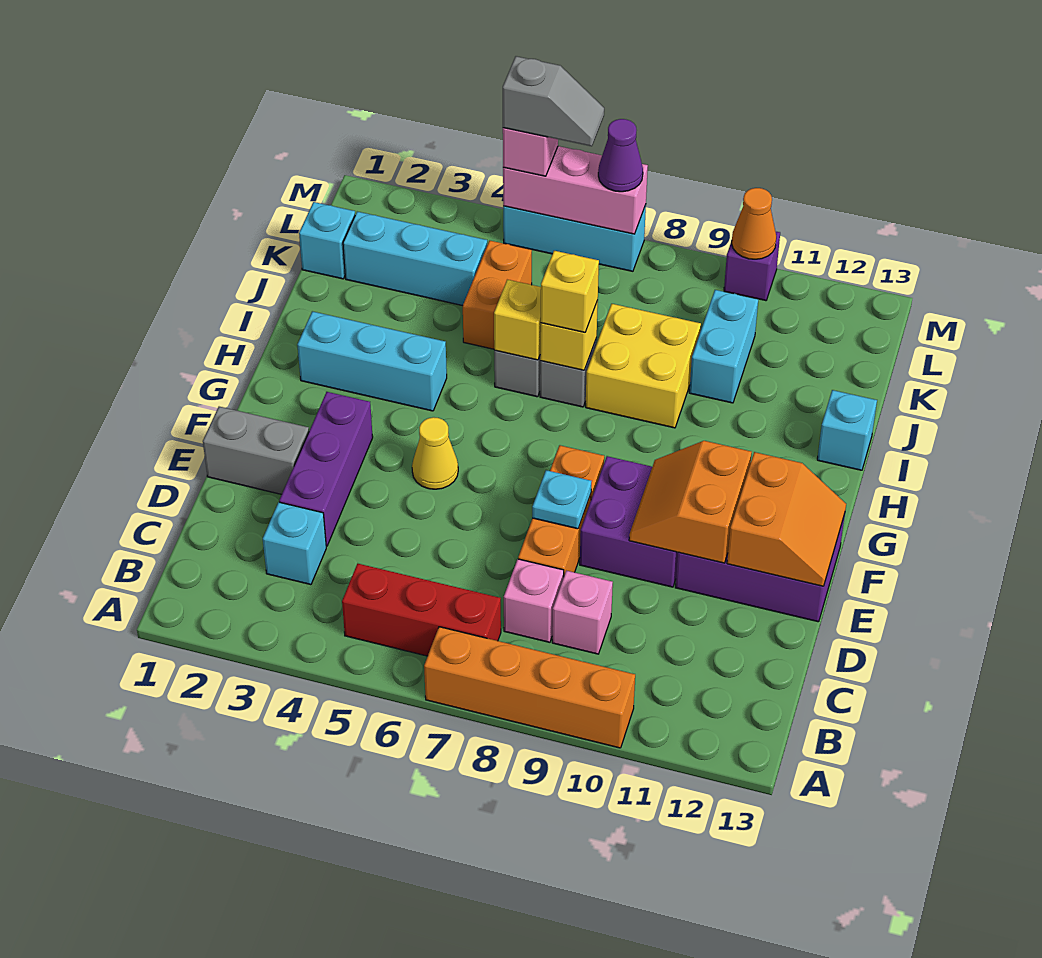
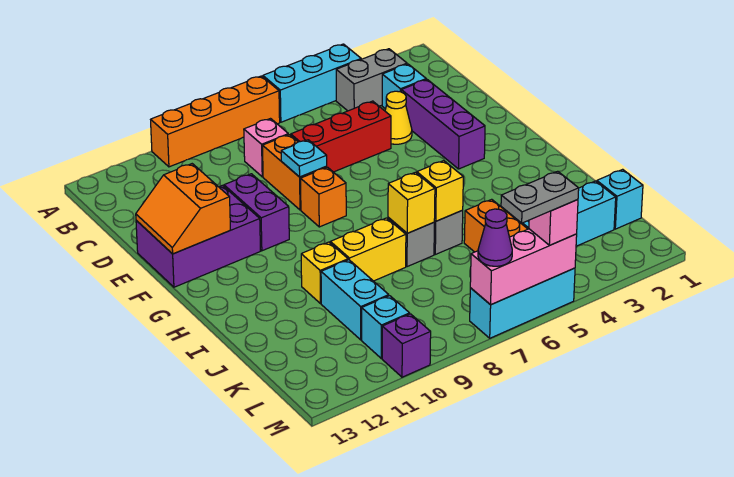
red 1x3 brick [342,563,501,656] -> red 1x3 brick moved to [291,101,391,172]
pink 1x1 brick [552,571,613,654] -> none
grey 1x2 brick [203,407,309,494] -> grey 1x2 brick moved to [336,49,407,111]
purple 2x2 brick [580,456,678,587] -> purple 1x2 brick [224,174,289,251]
orange 2x2 slope [629,441,752,563] -> none
yellow 1x1 cone [412,417,458,489] -> yellow 1x1 cone moved to [385,91,412,144]
cyan 1x3 brick [297,311,447,411] -> cyan 1x3 brick moved to [263,44,361,122]
yellow 1x1 brick [541,251,599,332] -> yellow 1x1 brick moved to [301,242,348,304]
yellow 2x2 brick [586,304,701,428] -> yellow 1x2 brick [330,218,406,281]
cyan 1x1 brick [817,390,877,470] -> cyan 1x1 brick moved to [362,296,410,358]
grey 1x2 slope [503,56,604,146] -> grey 1x2 plate [501,171,579,223]
orange 1x1 cone [732,188,776,259] -> none

